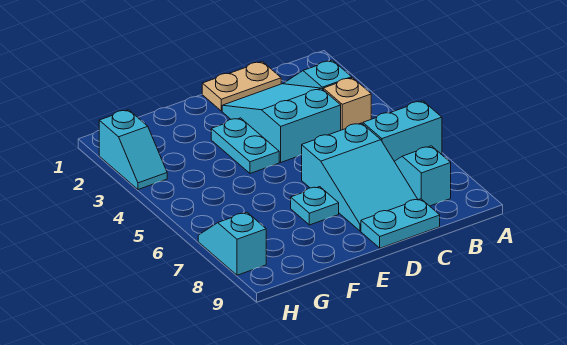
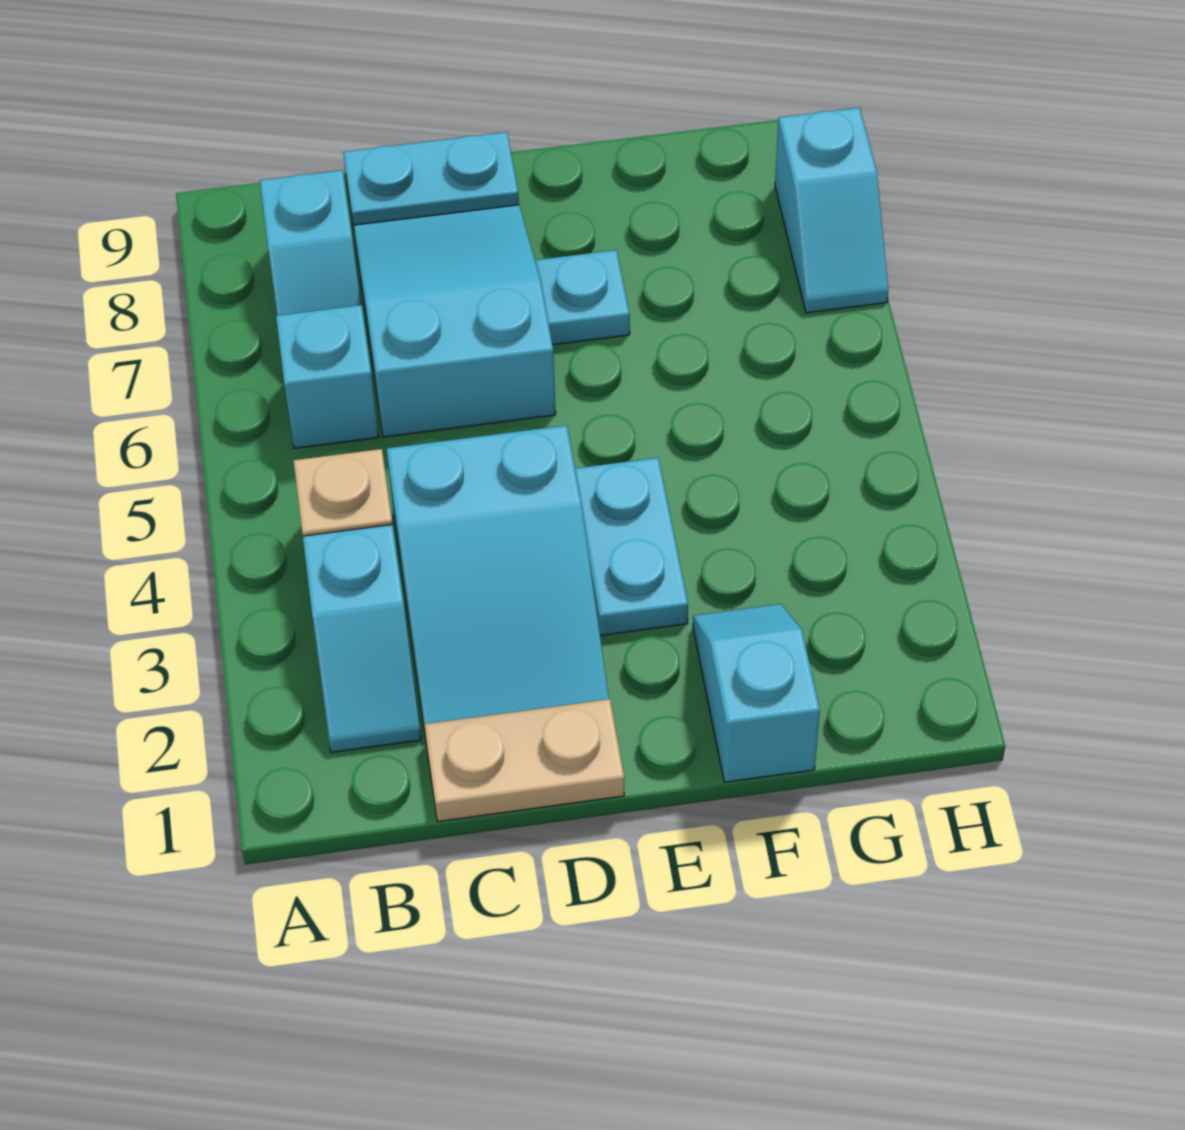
cyan 1x2 brick [363,101,442,161] -> cyan 1x1 brick [276,305,379,448]
cyan 1x2 slope [99,110,167,190] -> cyan 1x2 slope moved to [693,604,820,782]

